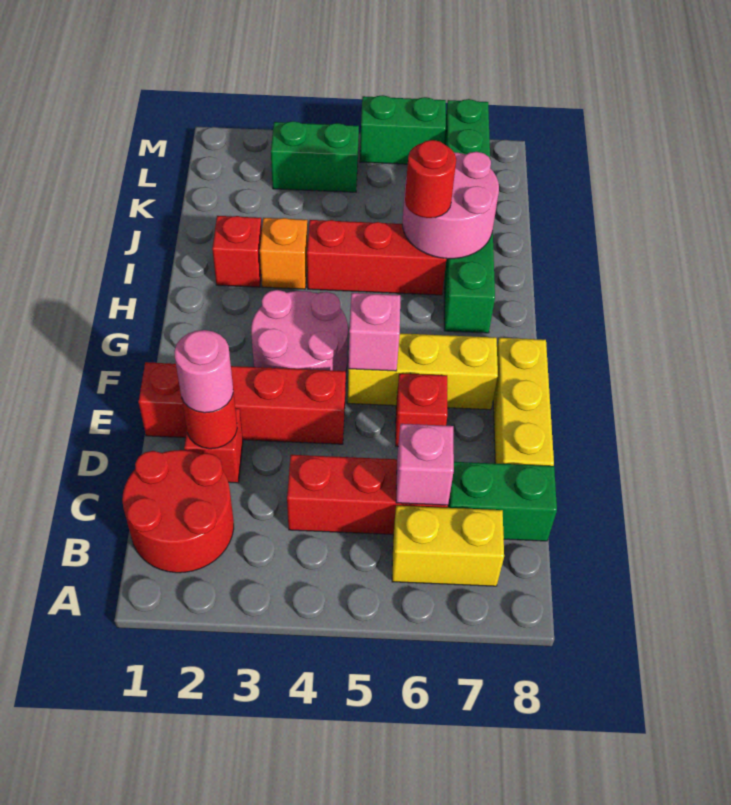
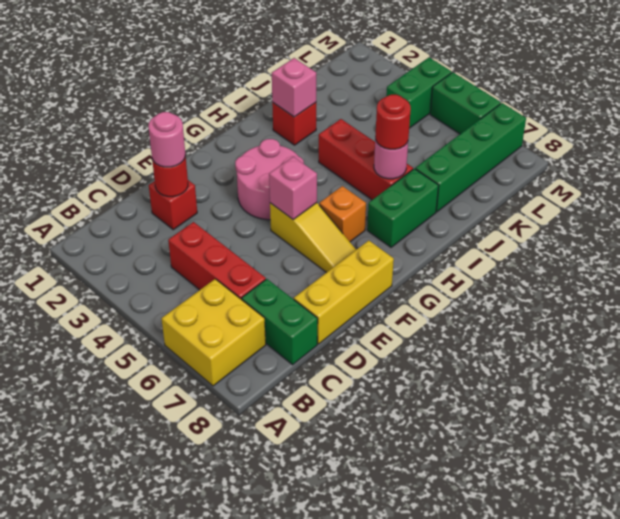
red 2x2 round brick [122,450,234,573] -> none
yellow 1x2 brick [392,506,504,586] -> yellow 2x2 brick [162,279,266,386]
pink 1x1 brick [396,424,454,505] -> pink 1x1 brick moved to [272,58,316,117]
red 1x4 brick [139,362,346,444] -> none
red 1x1 brick [395,373,447,447] -> none
yellow 1x3 brick [347,333,498,410] -> yellow 1x3 slope [270,203,356,273]
orange 1x1 brick [260,218,308,289] -> orange 1x1 brick moved to [319,186,366,242]
pink 2x2 round brick [402,152,499,259] -> pink 1x1 round brick [374,138,408,179]
green 1x2 brick [271,121,359,192] -> green 1x2 brick turned to [386,58,452,128]

